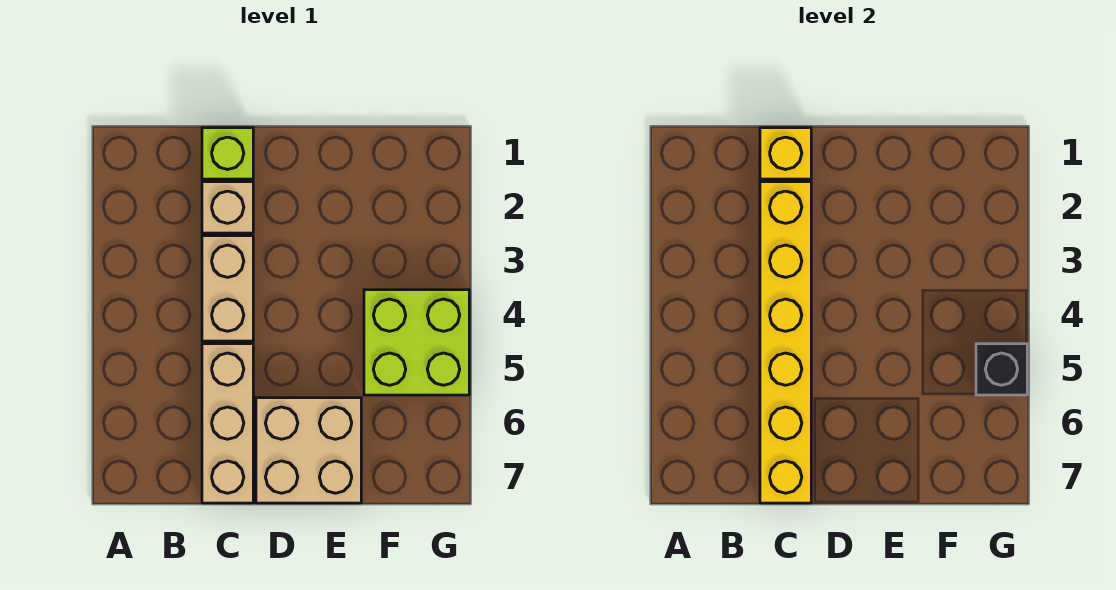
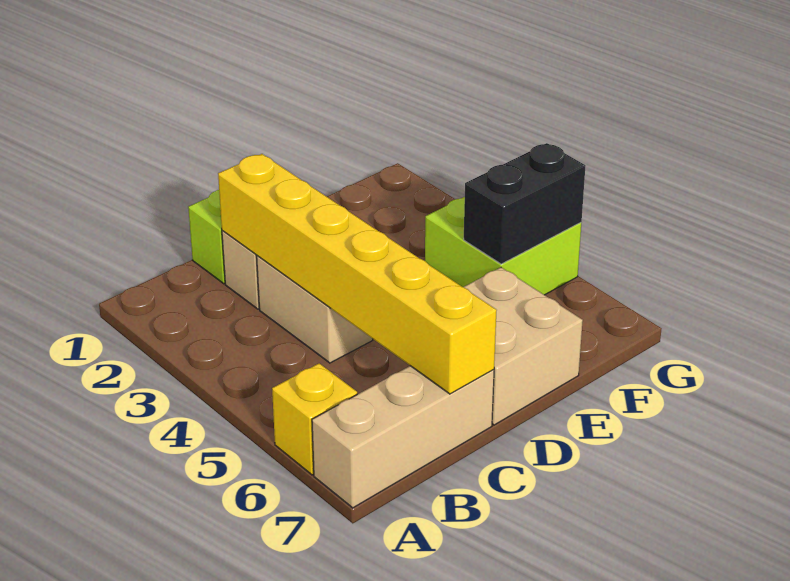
yellow 1x1 brick [760,128,811,179] -> yellow 1x1 brick moved to [272,363,357,475]
tan 1x3 brick [202,344,253,503] -> tan 1x3 brick turned to [312,366,494,508]
black 1x1 brick [976,344,1027,395] -> black 1x2 brick [464,143,586,264]

